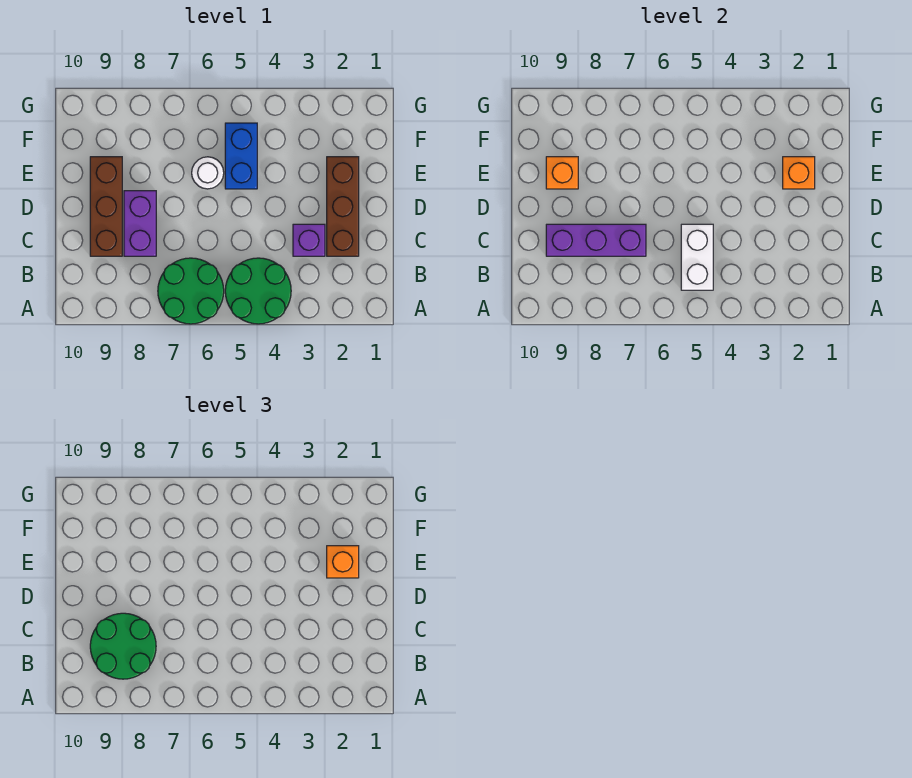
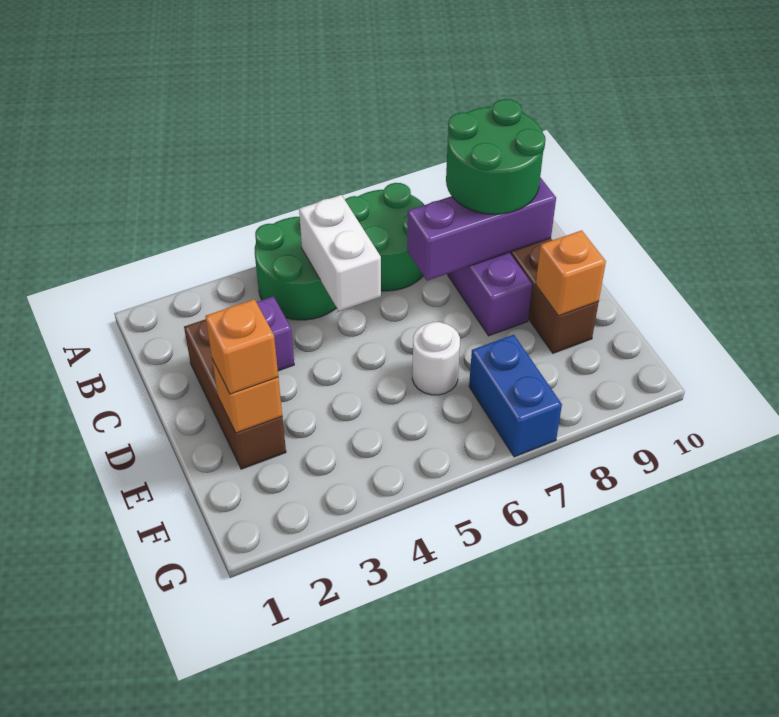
blue 1x2 brick [225,123,257,189] -> blue 1x2 brick moved to [469,335,562,457]

